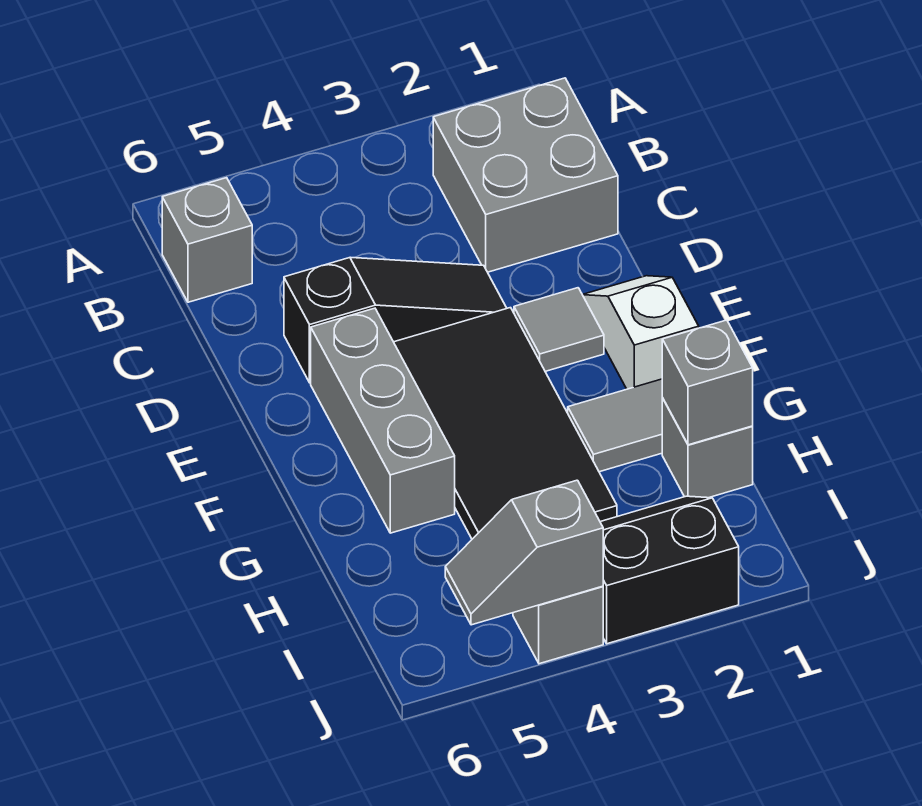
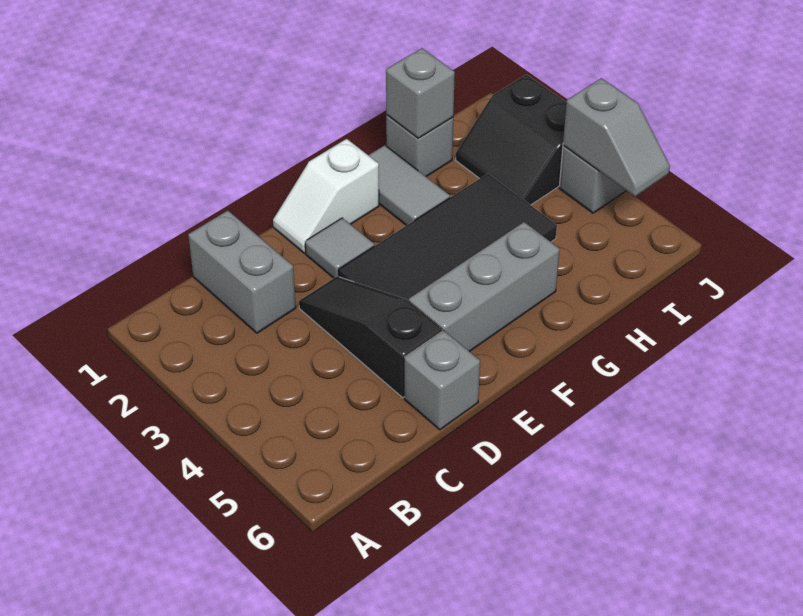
grey 2x2 brick [433,78,618,272] -> grey 1x2 brick [188,211,296,333]
grey 1x1 brick [162,178,252,302] -> grey 1x1 brick moved to [404,331,480,430]

